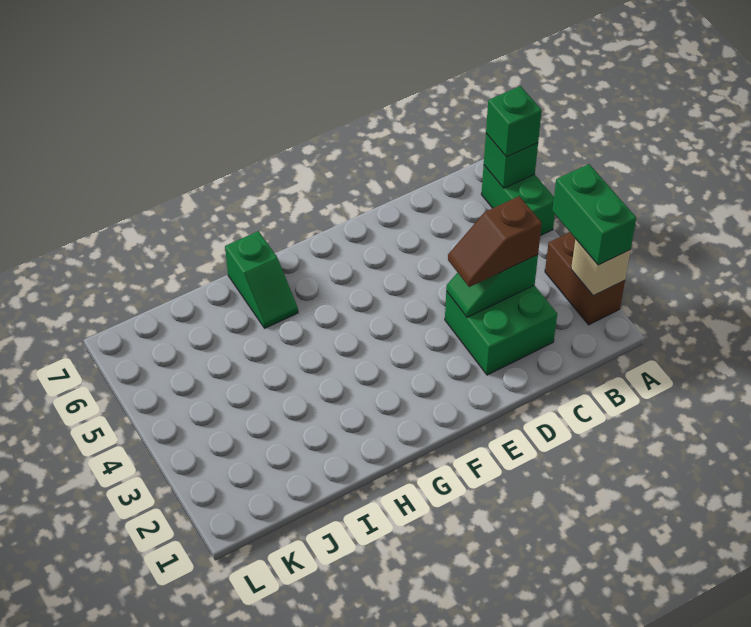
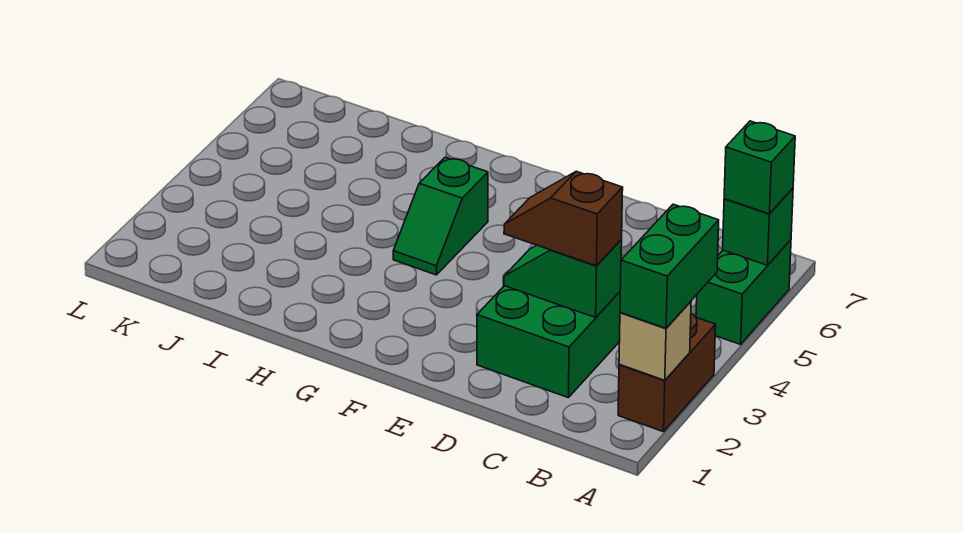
green 1x2 slope [225,231,298,328] -> green 1x2 slope moved to [393,157,488,275]

